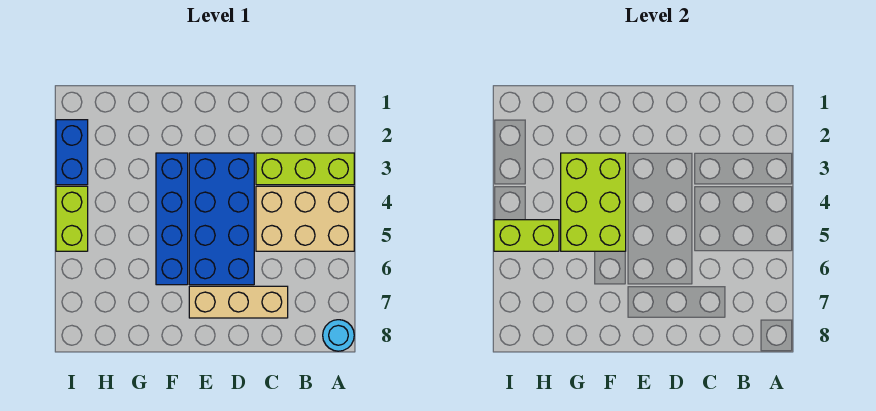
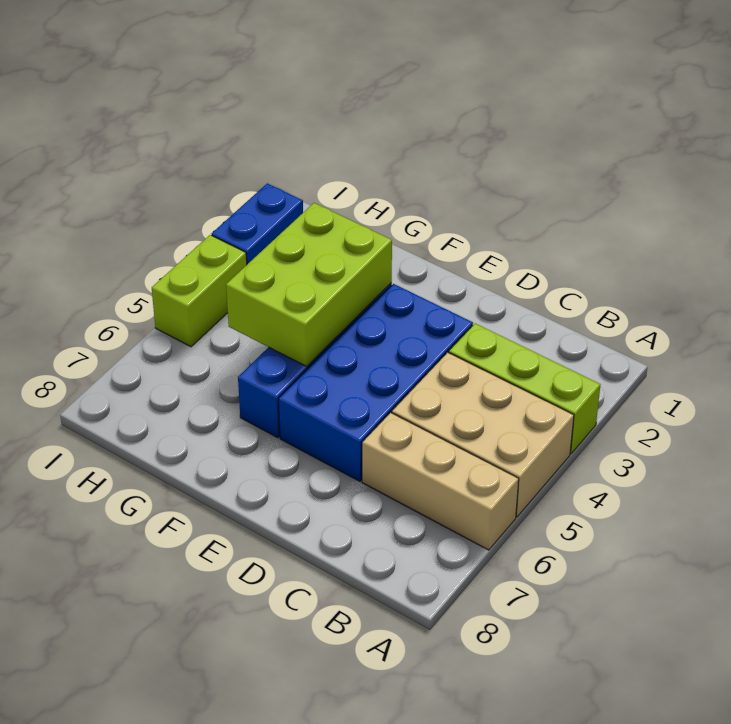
cyan 1x1 round brick [323,320,354,351] -> none
tan 1x3 brick [189,286,288,318] -> tan 1x3 brick moved to [362,412,519,550]
lime 1x2 brick [494,220,559,251] -> none

